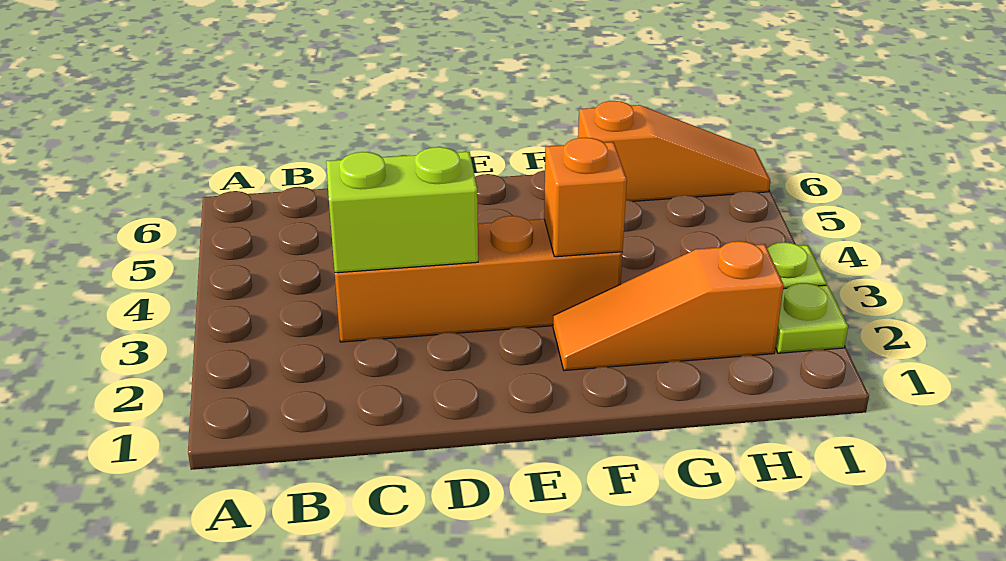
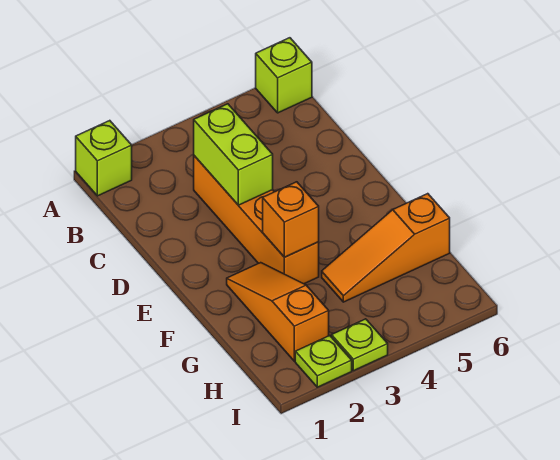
none -> lime 1x1 brick [76,121,132,196]
none -> lime 1x1 brick [256,38,312,113]
orange 1x3 slope [578,101,770,201] -> orange 1x3 slope turned to [322,194,450,302]

